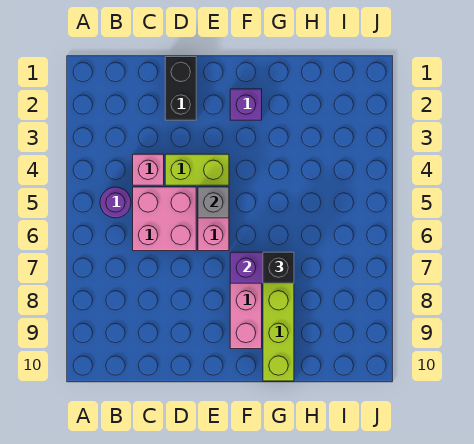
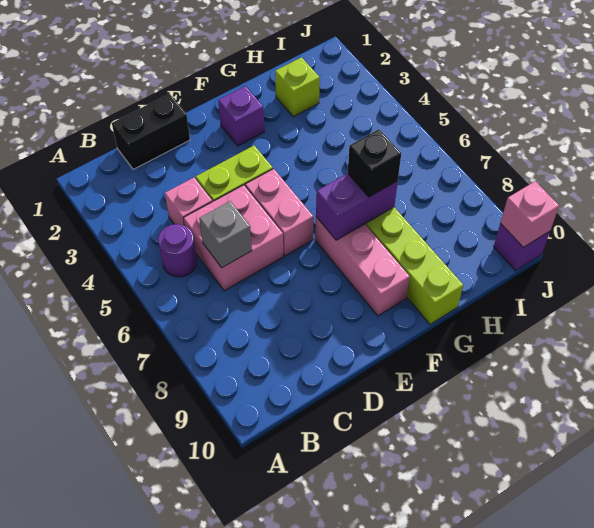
black 1x2 brick [165,57,196,120] -> black 1x2 brick turned to [112,94,190,169]
grey 1x1 brick [198,187,229,218] -> grey 1x1 brick moved to [199,201,252,268]
none -> lime 1x1 brick [275,57,320,117]
none -> purple 1x1 brick [494,224,550,271]
none -> pink 1x1 brick [500,181,559,247]

